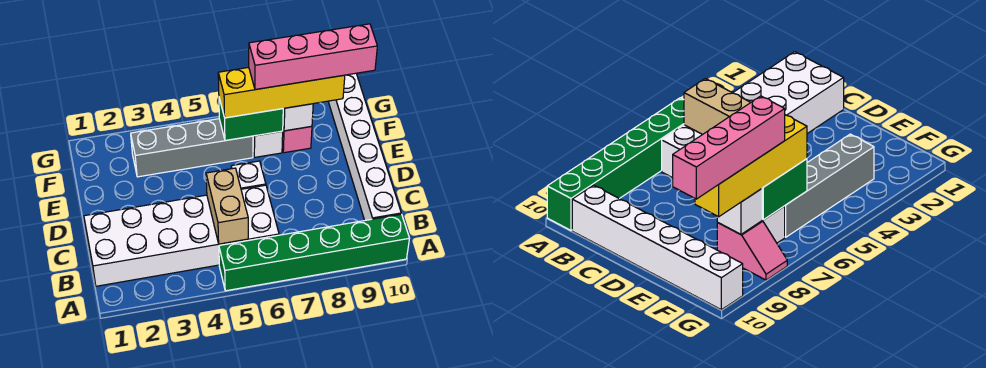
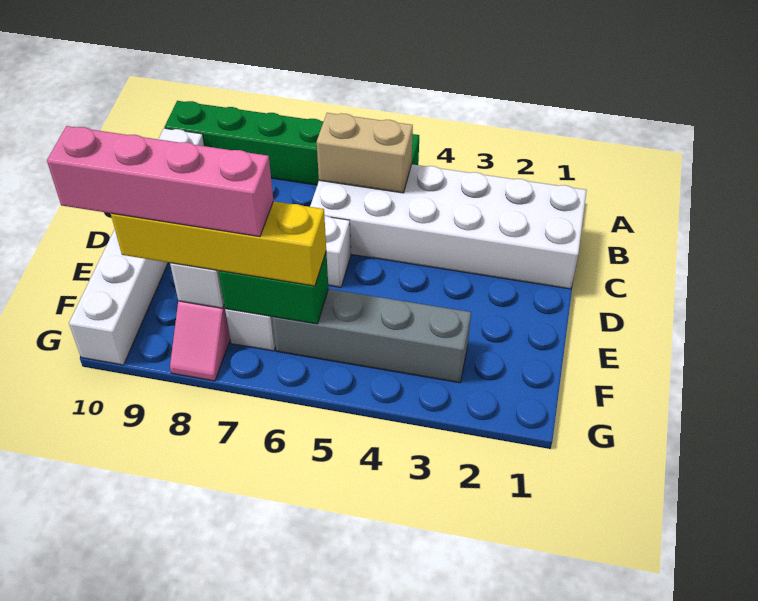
tan 1x2 brick [206,168,248,244] -> tan 1x2 brick turned to [317,113,413,193]

